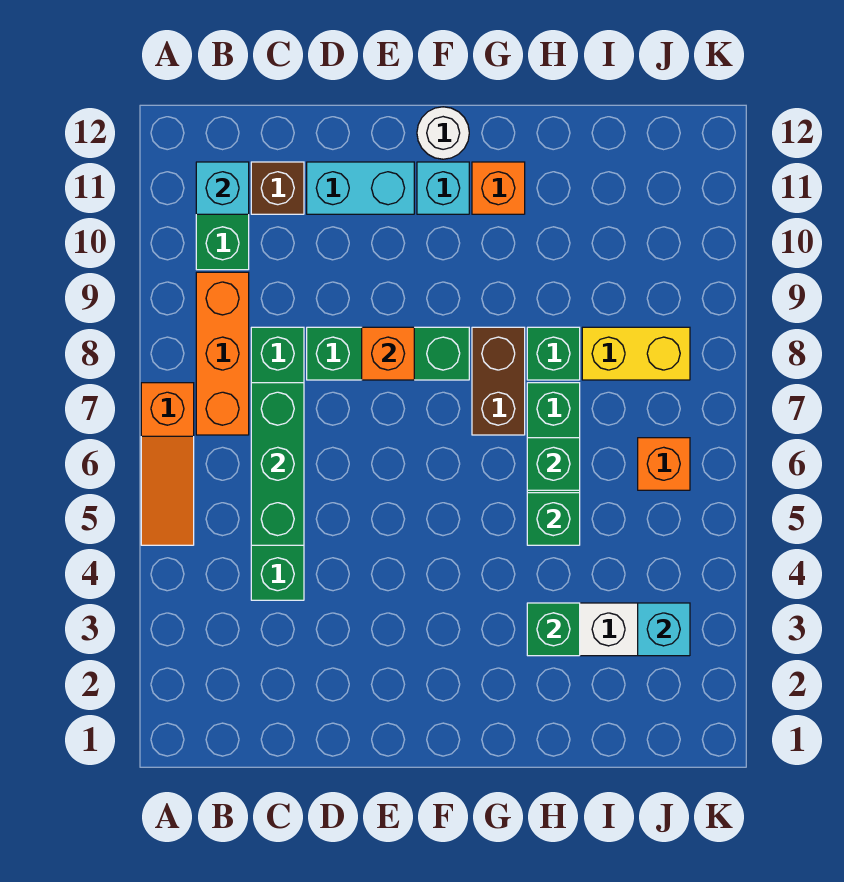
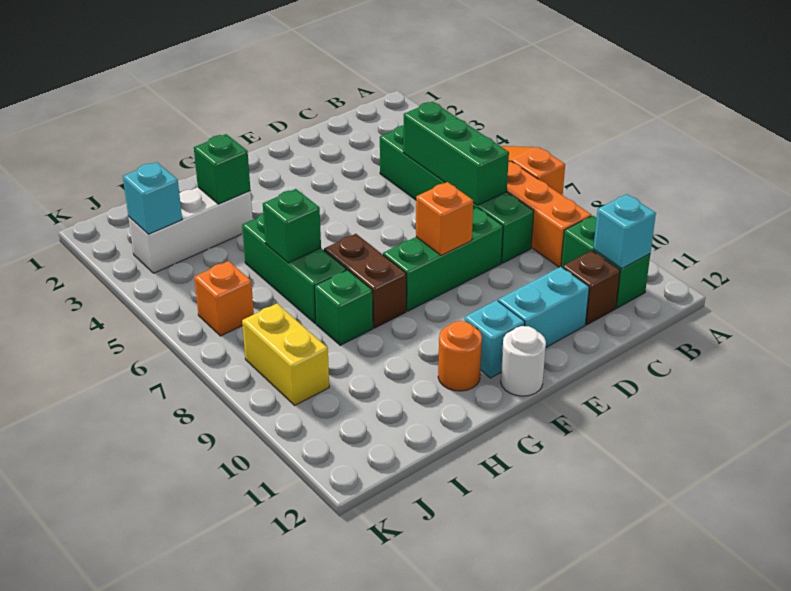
orange 1x1 brick [472,162,525,214] -> orange 1x1 round brick [438,321,482,391]
green 1x1 brick [527,493,580,545] -> none
yellow 1x2 brick [582,327,690,380] -> yellow 1x2 brick turned to [242,304,329,405]

